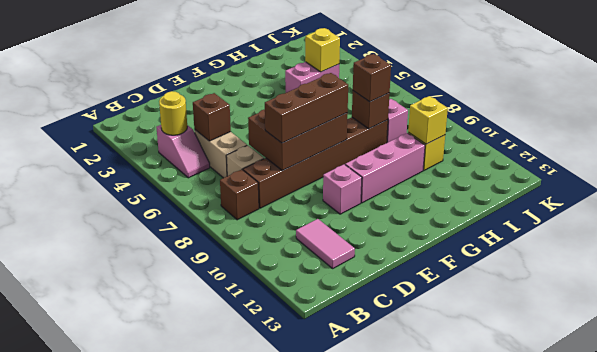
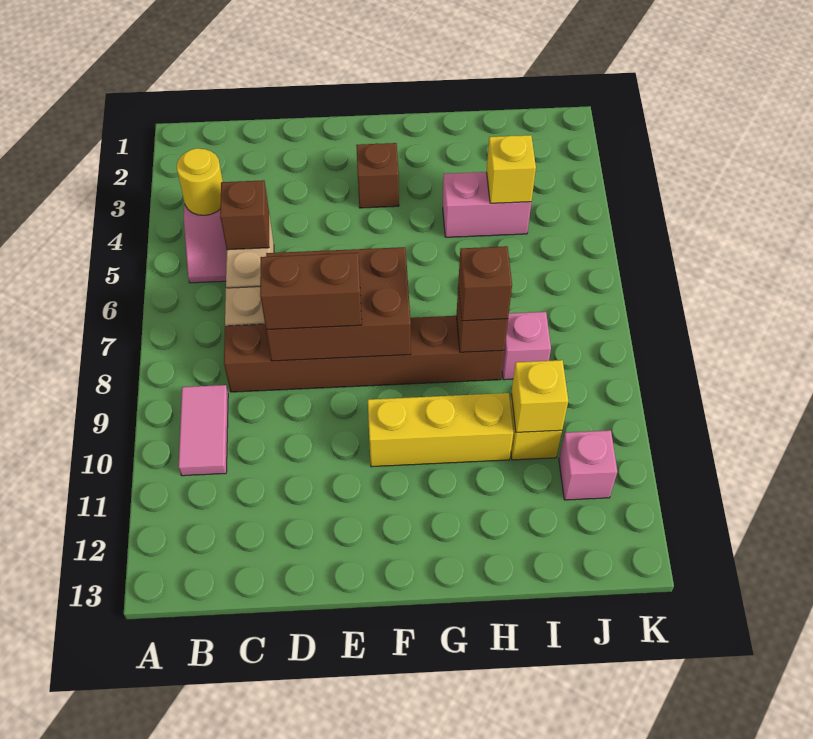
brown 1x1 brick [220,170,259,220] -> brown 1x1 brick moved to [356,143,399,208]
pink 1x2 tile [296,219,355,268] -> pink 1x2 tile moved to [178,385,228,476]
brown 1x3 brick [265,73,348,143] -> brown 1x2 brick [260,253,362,330]
pink 1x1 brick [323,164,362,214] -> pink 1x1 brick moved to [559,430,617,500]
pink 1x3 brick [345,133,425,203] -> yellow 1x3 brick [368,393,513,467]

